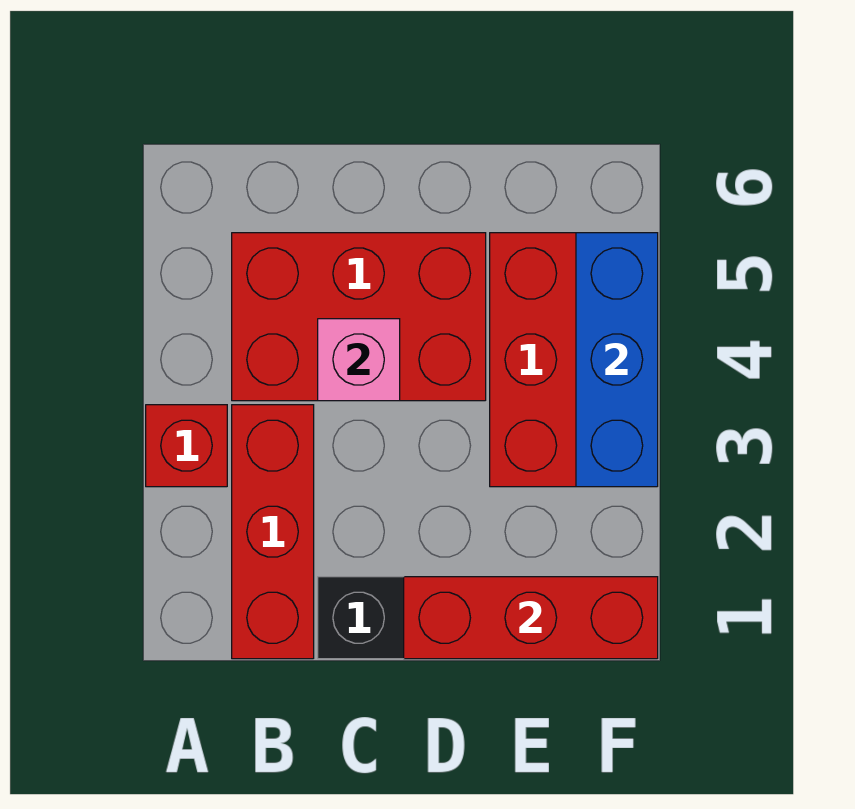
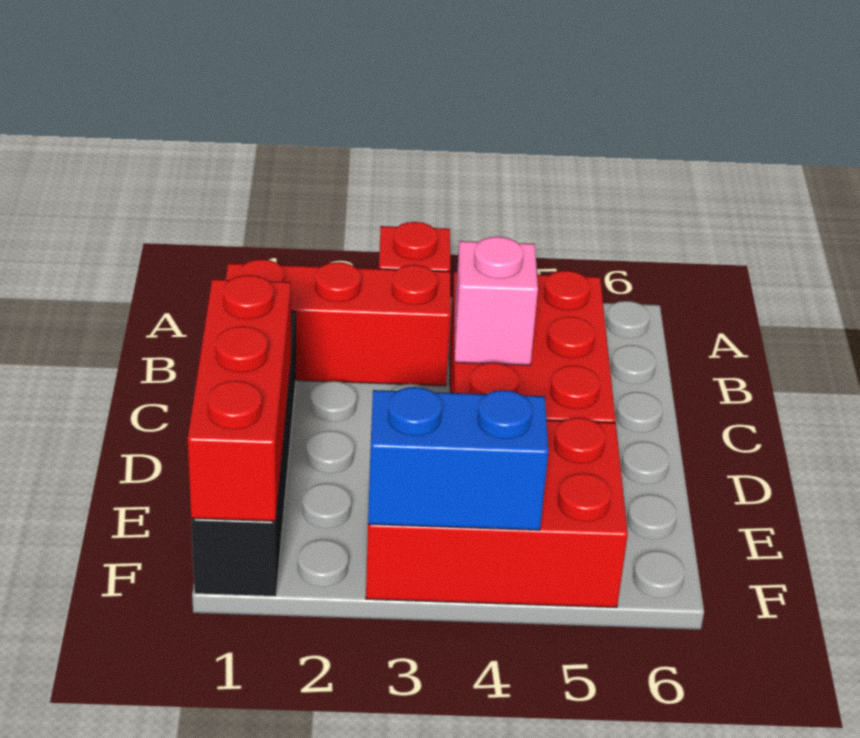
blue 1x3 brick [576,233,658,487] -> blue 1x2 brick [368,387,548,530]

